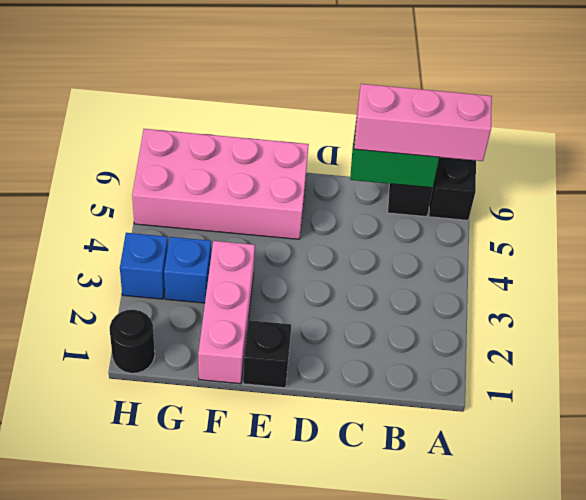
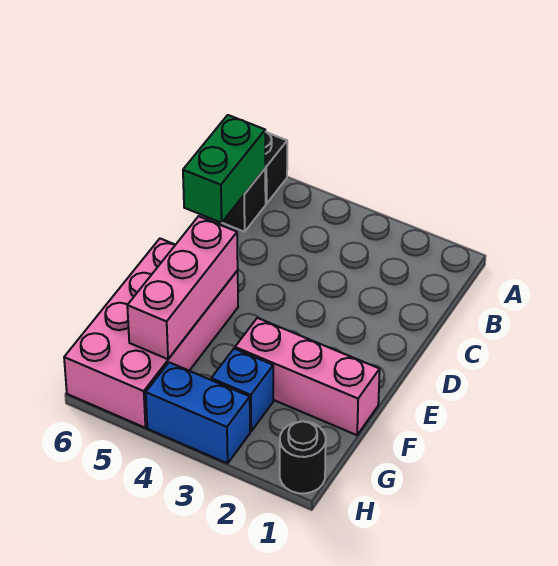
pink 1x3 brick [354,84,492,161] -> pink 1x3 brick moved to [127,216,238,359]
black 1x1 brick [243,320,291,388] -> none
blue 1x1 brick [120,233,168,299] -> blue 1x2 brick [146,362,250,463]

